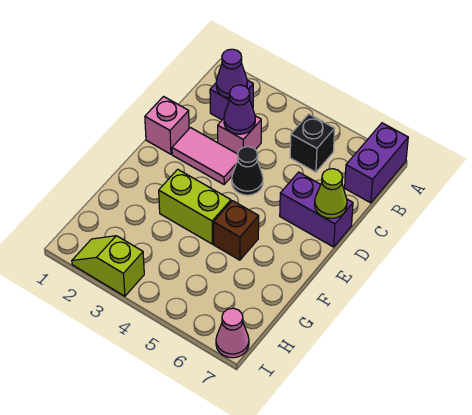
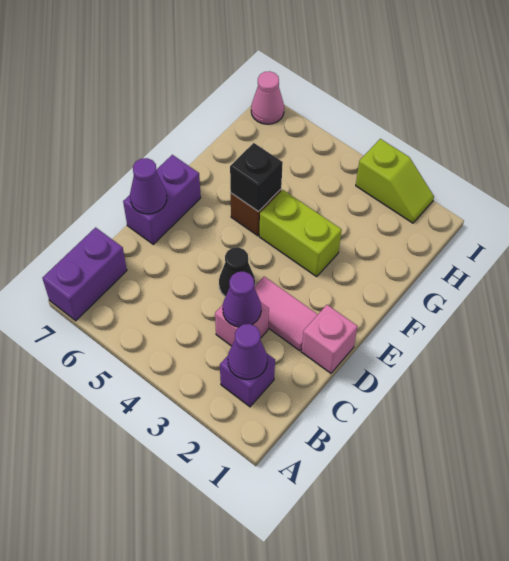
black 1x1 brick [290,114,335,172] -> black 1x1 brick moved to [230,143,283,212]
purple 1x2 brick [280,172,353,247] -> purple 1x2 brick turned to [123,155,201,244]
lime 1x1 cone [315,169,347,218] -> purple 1x1 cone [130,158,167,214]

